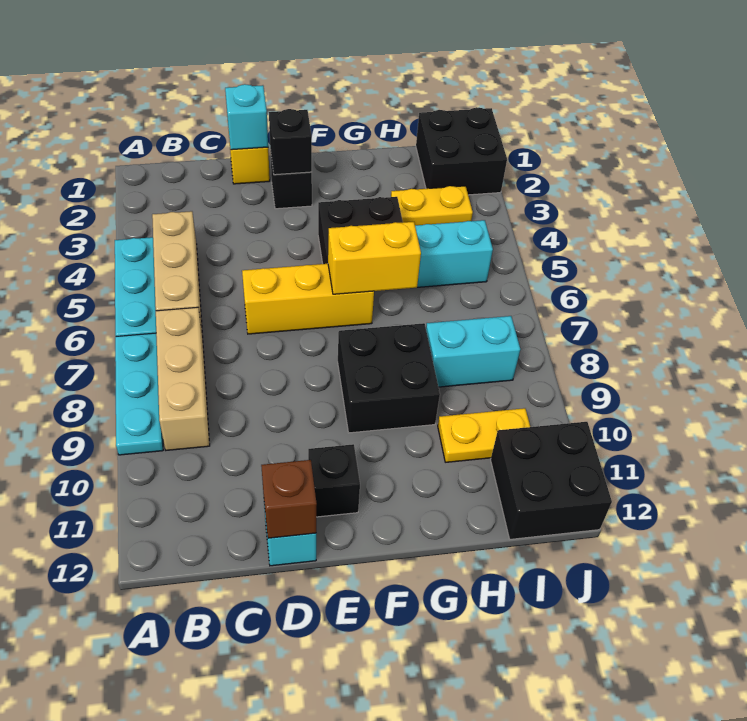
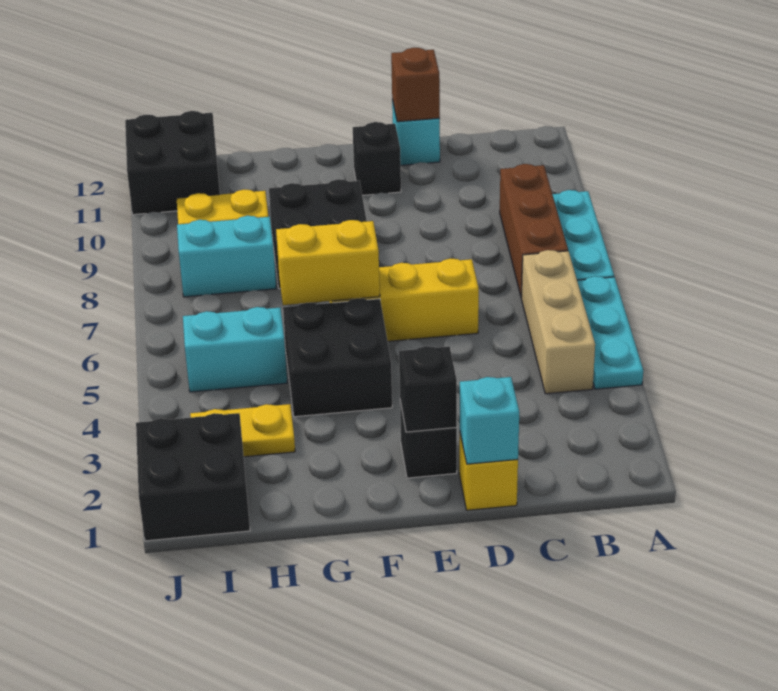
tan 1x3 brick [156,307,210,450] -> brown 1x3 brick [500,164,568,298]

